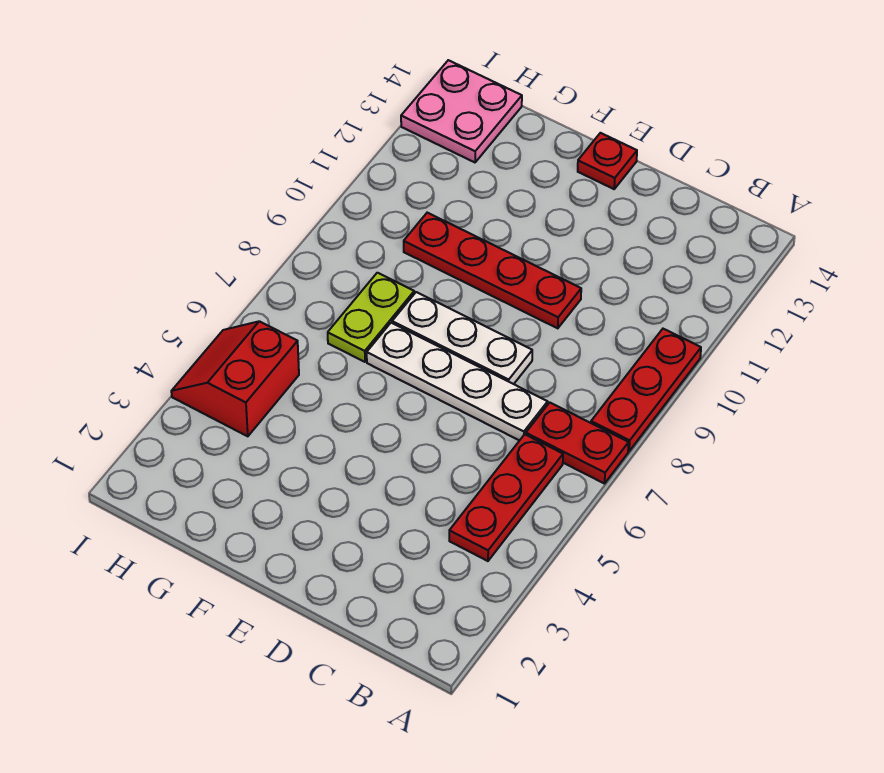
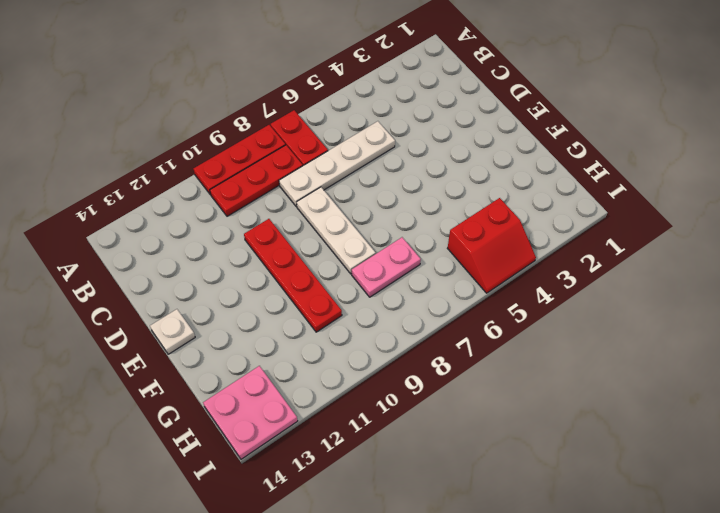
red 1x3 plate [449,434,563,561] -> red 1x3 plate moved to [210,145,303,216]
white 1x4 plate [367,323,548,441] -> white 1x4 plate turned to [279,121,395,207]
red 1x1 plate [578,133,637,189] -> white 1x1 plate [150,309,195,354]
lime 1x2 plate [328,273,414,362] -> pink 1x2 plate [352,237,421,297]

